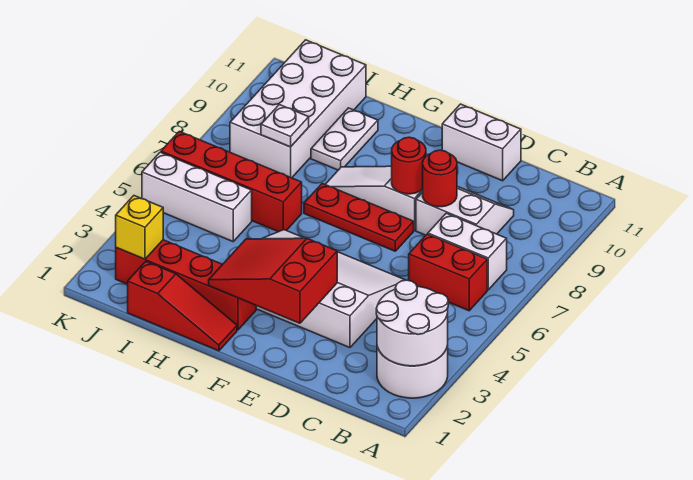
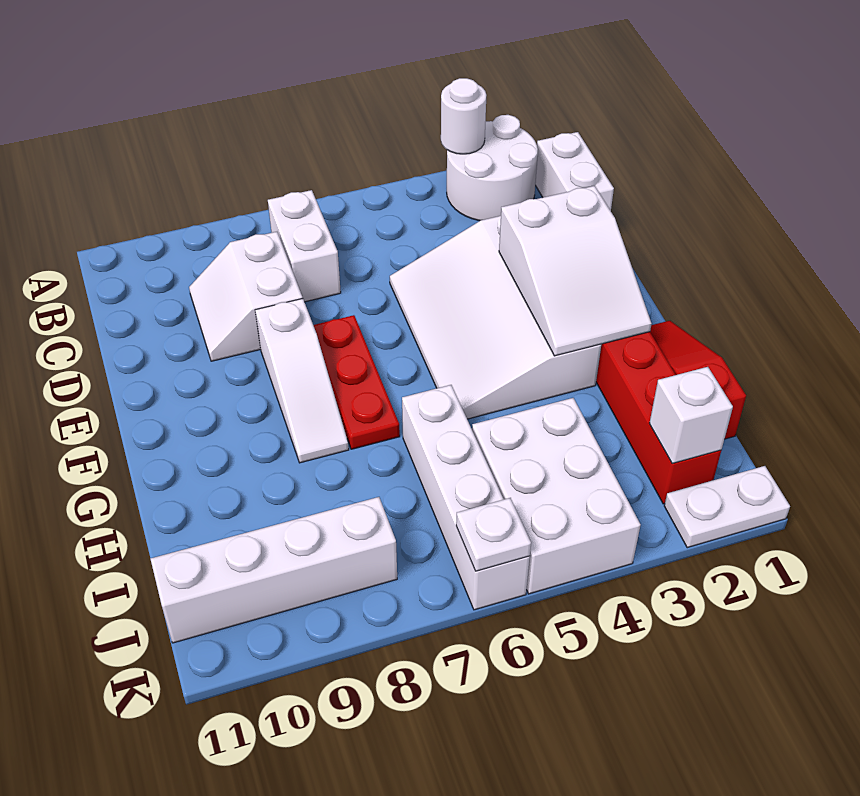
white 2x2 round brick [376,280,448,366] -> white 1x1 round brick [441,78,486,154]
red 1x2 brick [409,234,487,311] -> none
red 1x1 round brick [423,150,457,207] -> none
white 1x2 brick [442,104,521,181] -> white 1x2 brick moved to [535,132,614,211]
red 2x3 slope [209,238,337,323] -> white 2x3 slope [499,186,652,356]
red 1x1 round brick [392,137,426,194] -> none
red 1x4 brick [161,131,302,232] -> white 1x4 brick [402,385,530,610]
white 1x2 plate [311,108,378,170] -> white 1x2 plate moved to [664,466,790,548]
white 1x3 brick [142,152,252,242] -> white 2x3 brick [472,398,641,594]
white 2x4 brick [230,40,366,178] -> white 1x4 brick [150,497,397,643]
white 1x1 plate [261,105,309,147] -> white 1x1 plate moved to [456,498,531,571]
yellow 1x1 brick [116,196,163,259] -> white 1x1 brick [649,367,733,464]

